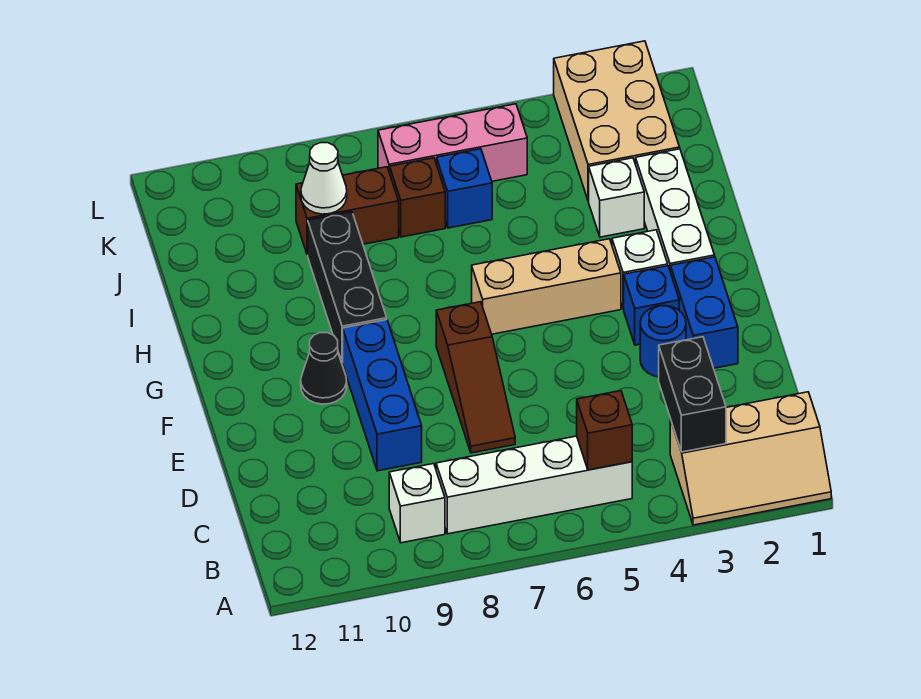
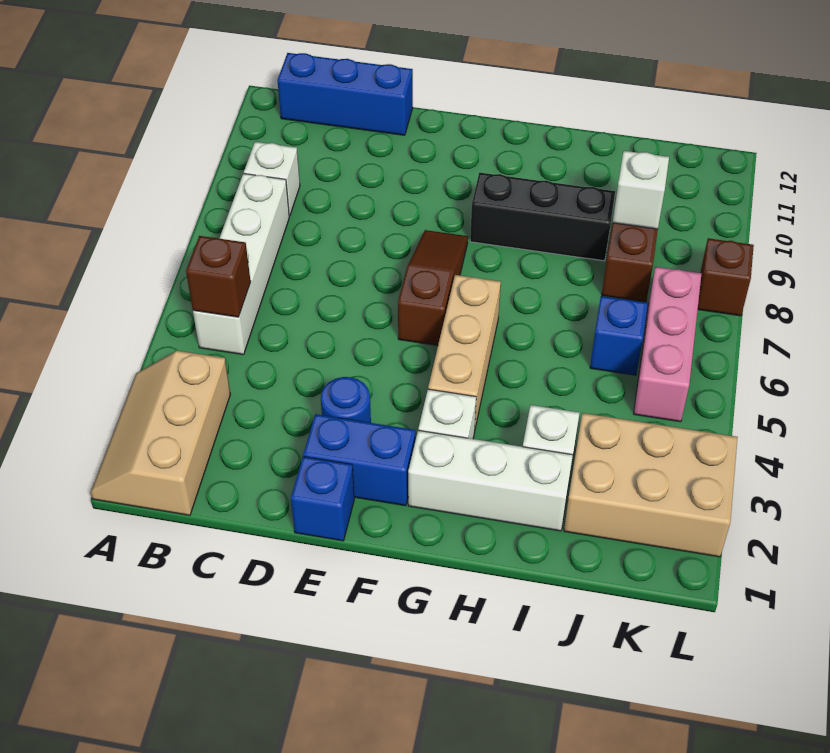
black 1x2 brick [659,337,726,452] -> none
brown 1x3 slope [436,302,515,453] -> brown 1x3 slope turned to [398,230,468,345]
blue 1x3 brick [343,320,422,471] -> blue 1x3 brick moved to [277,53,413,135]
blue 1x1 brick [624,266,679,345] -> blue 1x1 brick moved to [291,456,354,541]
black 1x1 cone [301,333,347,404] -> none
brown 1x1 brick [390,158,445,237] -> brown 1x1 brick moved to [698,238,754,316]
white 1x1 cone [301,143,347,214] -> white 1x1 brick [613,151,669,229]

